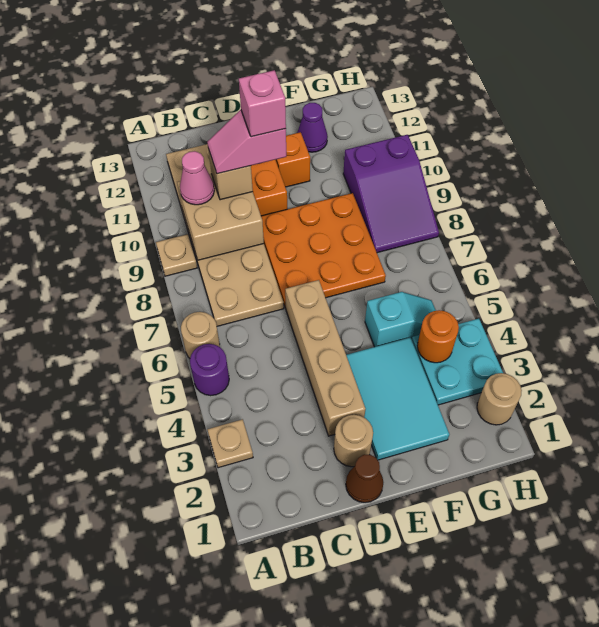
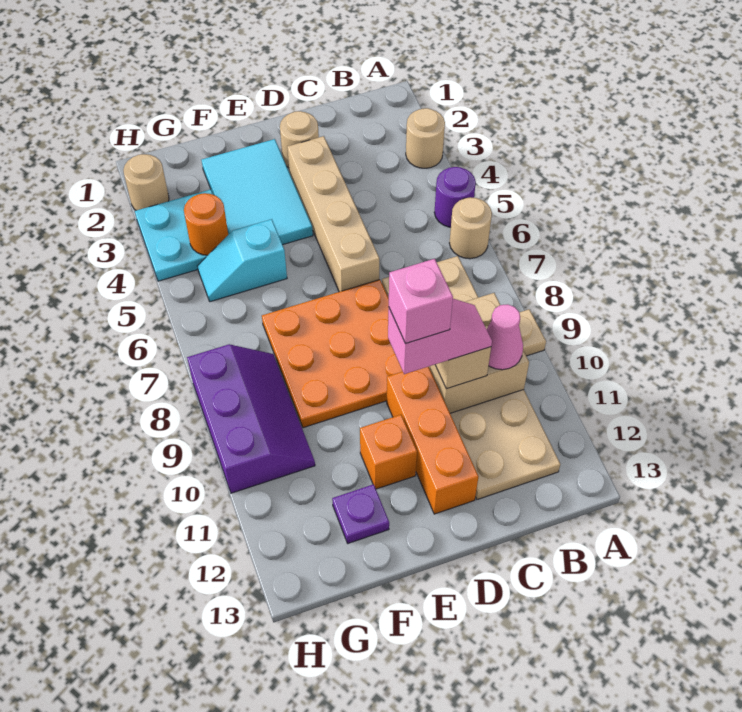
tan 1x1 plate [207,419,253,468] -> tan 1x1 round brick [406,108,445,168]
brown 1x1 cone [346,455,383,503] -> none
purple 1x1 cone [297,103,328,152] -> purple 1x1 plate [332,484,389,543]
purple 2x3 slope [343,135,439,253] -> purple 2x3 slope turned to [187,344,315,493]

